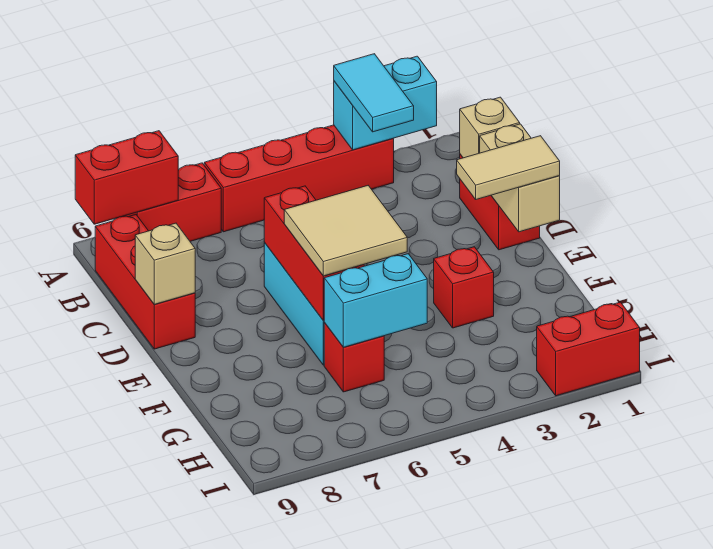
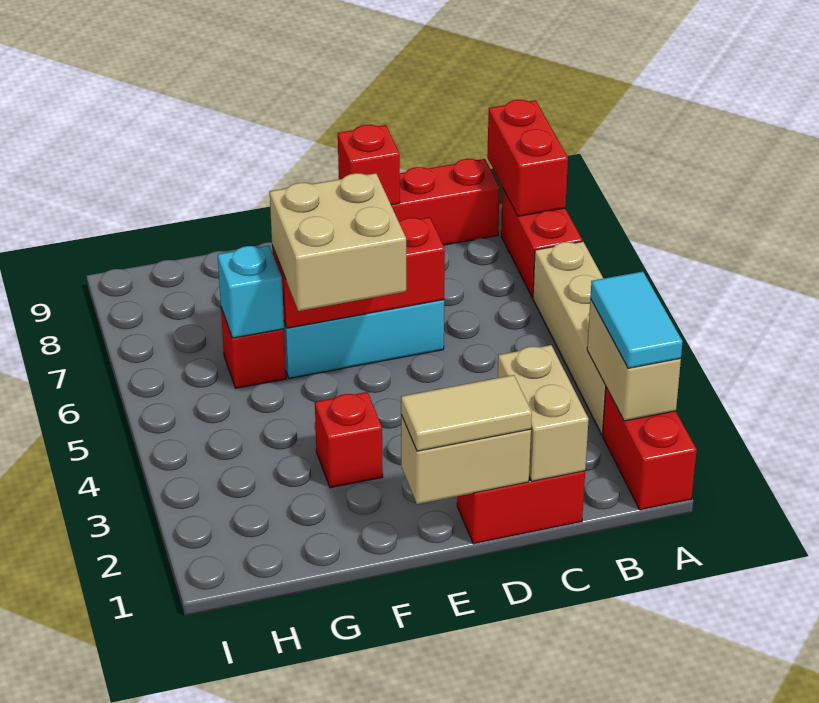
cyan 1x2 brick [334,56,437,150] -> tan 1x2 brick [587,299,681,421]
red 1x4 brick [204,125,394,232] -> tan 1x4 brick [533,241,606,434]
cyan 1x2 tile [334,54,414,132] -> cyan 1x2 tile turned to [590,271,683,368]
tan 1x1 brick [460,97,520,158] -> tan 1x2 brick [498,345,589,481]
tan 1x1 brick [135,223,195,304] -> red 1x1 brick [338,125,400,205]
tan 1x2 tile [457,136,560,199] -> tan 1x2 tile turned to [401,375,532,451]
tan 2x2 tile [284,186,407,276] -> tan 2x2 brick [270,173,406,311]
cyan 1x2 brick [324,254,427,347] -> cyan 1x1 brick [218,245,284,338]
red 1x2 brick [537,302,640,396] -> red 1x2 brick moved to [602,387,697,510]

